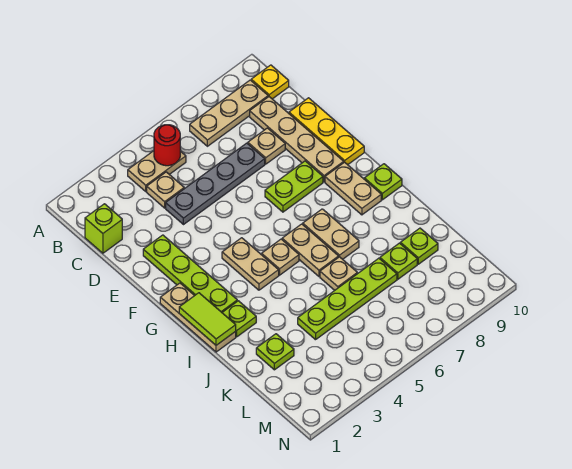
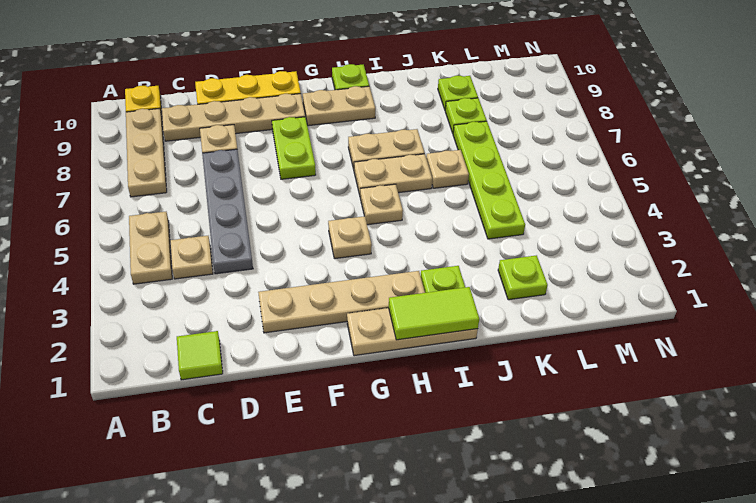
red 1x1 round brick [154,125,180,166] -> none
lime 1x1 brick [85,204,122,253] -> lime 1x1 tile [177,331,223,380]
lime 1x4 plate [143,235,237,312] -> tan 1x4 plate [258,271,425,333]
tan 1x2 plate [222,238,279,290] -> tan 1x1 plate [328,216,372,259]

